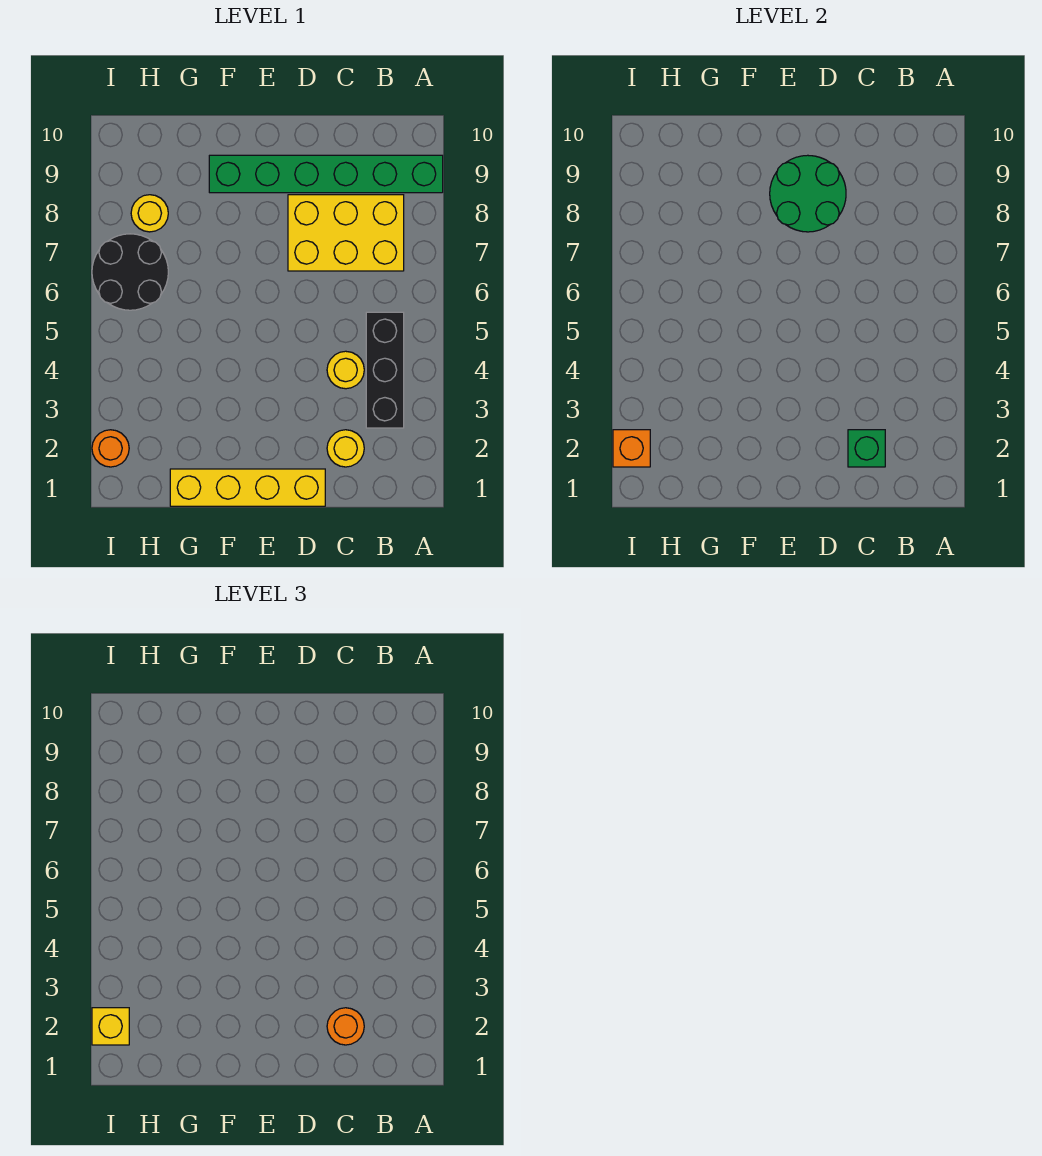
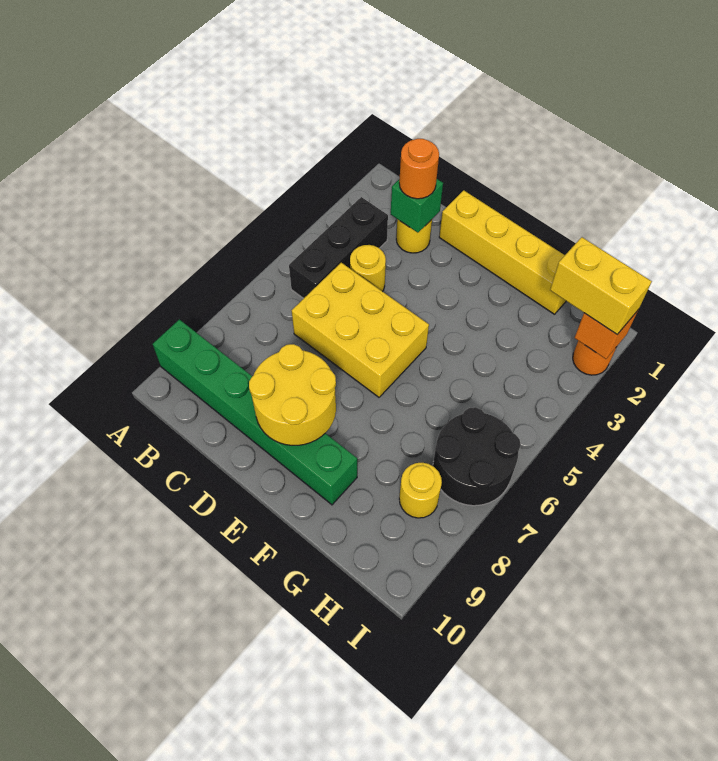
yellow 2x3 brick [288,195,404,271] -> yellow 2x3 brick moved to [292,263,429,397]
green 2x2 round brick [770,155,846,232] -> yellow 2x2 round brick [249,344,336,445]
yellow 1x1 brick [92,1008,129,1045] -> yellow 1x2 brick [550,237,652,334]

